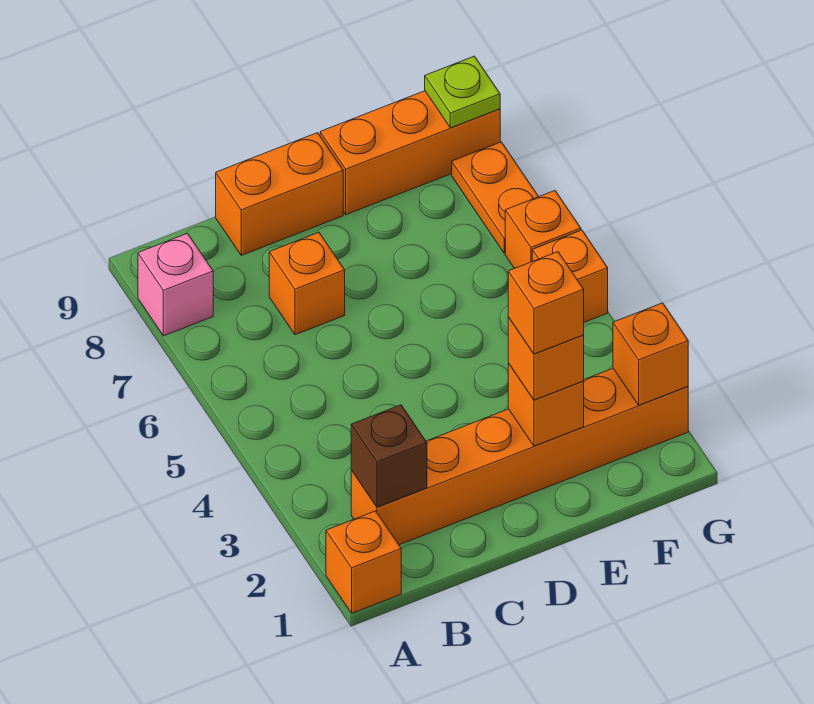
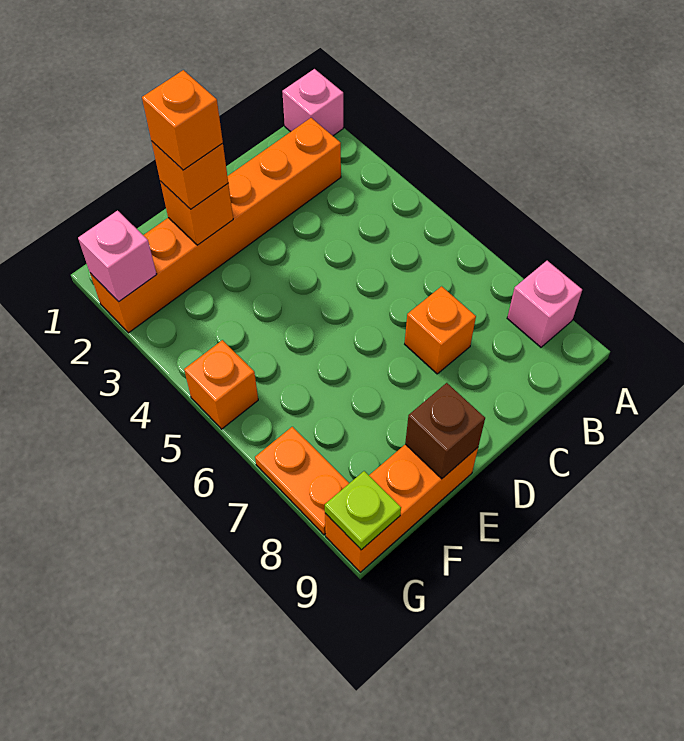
orange 1x1 brick [326,511,401,613] -> pink 1x1 brick [282,69,343,136]
brown 1x1 brick [351,405,427,507] -> brown 1x1 brick moved to [405,383,485,479]
orange 1x2 brick [216,133,343,255] -> none
orange 1x1 brick [613,303,688,405] -> pink 1x1 brick [78,211,157,302]
orange 1x1 brick [505,191,581,268] -> none

